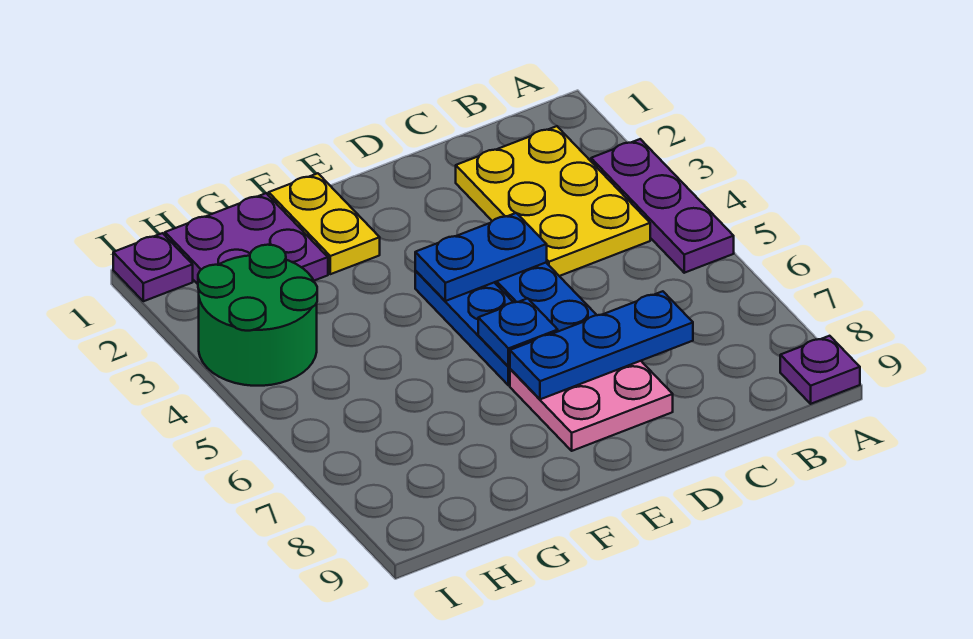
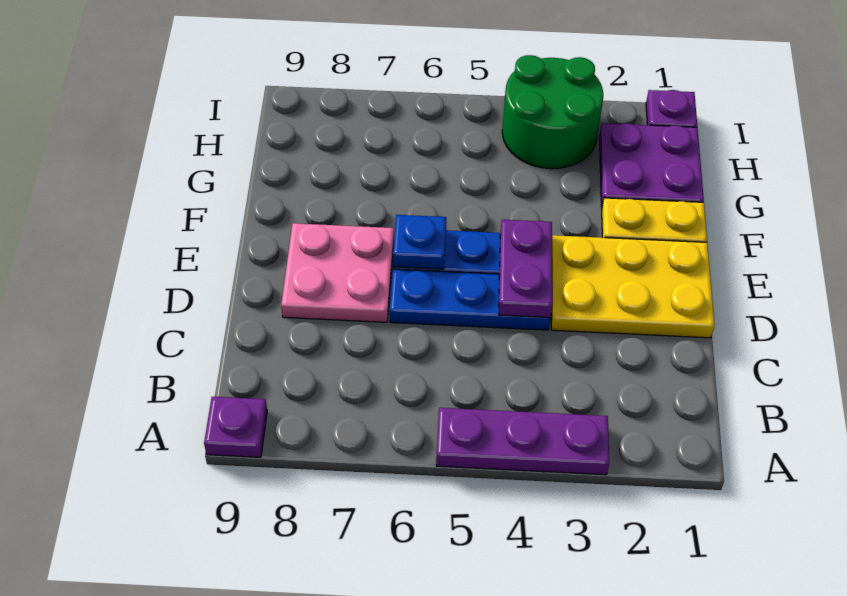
yellow 2x3 plate [456,126,650,276] -> yellow 2x3 plate moved to [551,235,715,338]
blue 1x3 plate [510,291,693,399] -> none
blue 1x2 plate [415,213,547,301] -> purple 1x2 plate [499,220,552,318]

